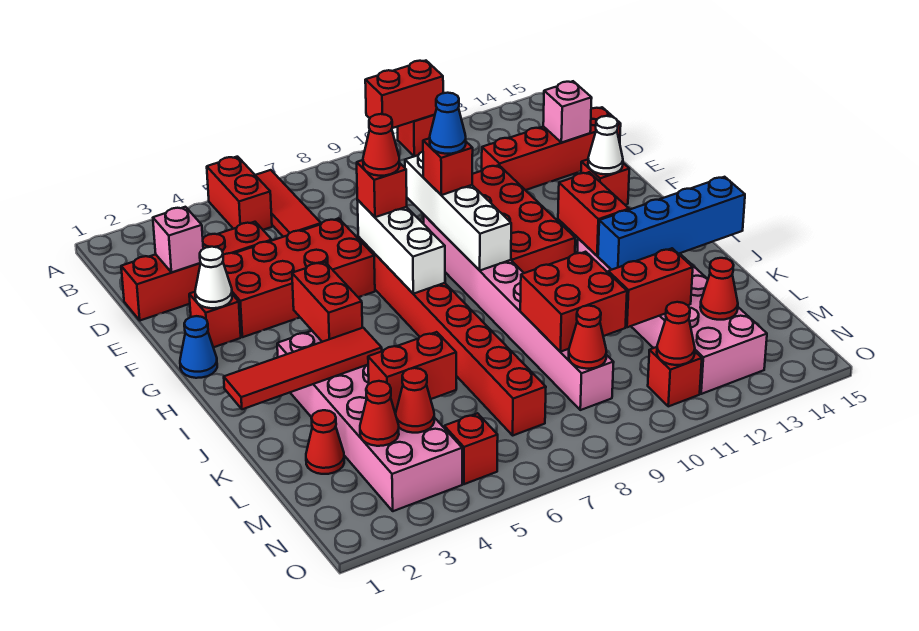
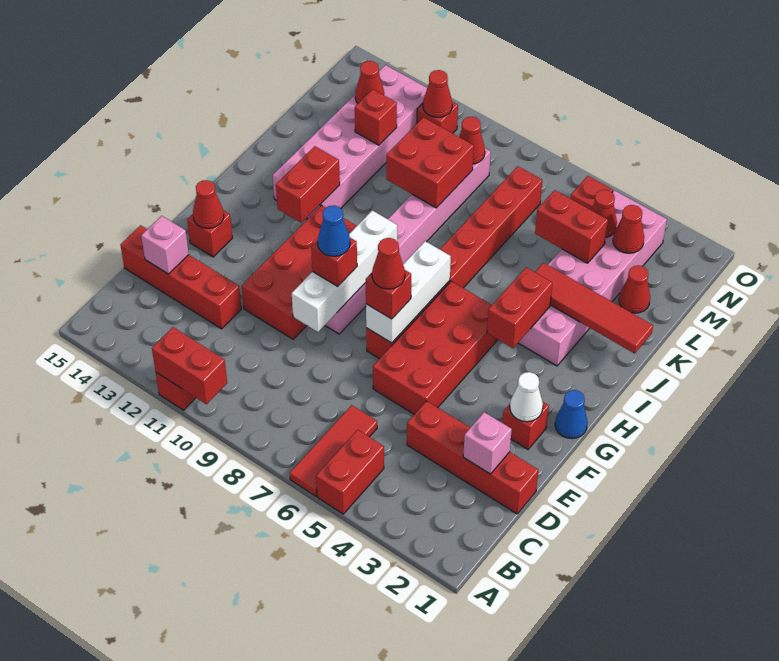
red 2x4 brick [223,218,375,337] -> red 2x4 brick turned to [373,281,498,414]
white 1x1 cone [588,116,623,174] -> red 1x1 cone [193,180,224,228]
blue 1x4 brick [598,177,745,270] -> none
red 1x2 brick [608,248,693,327] -> red 1x1 brick [355,89,397,145]

